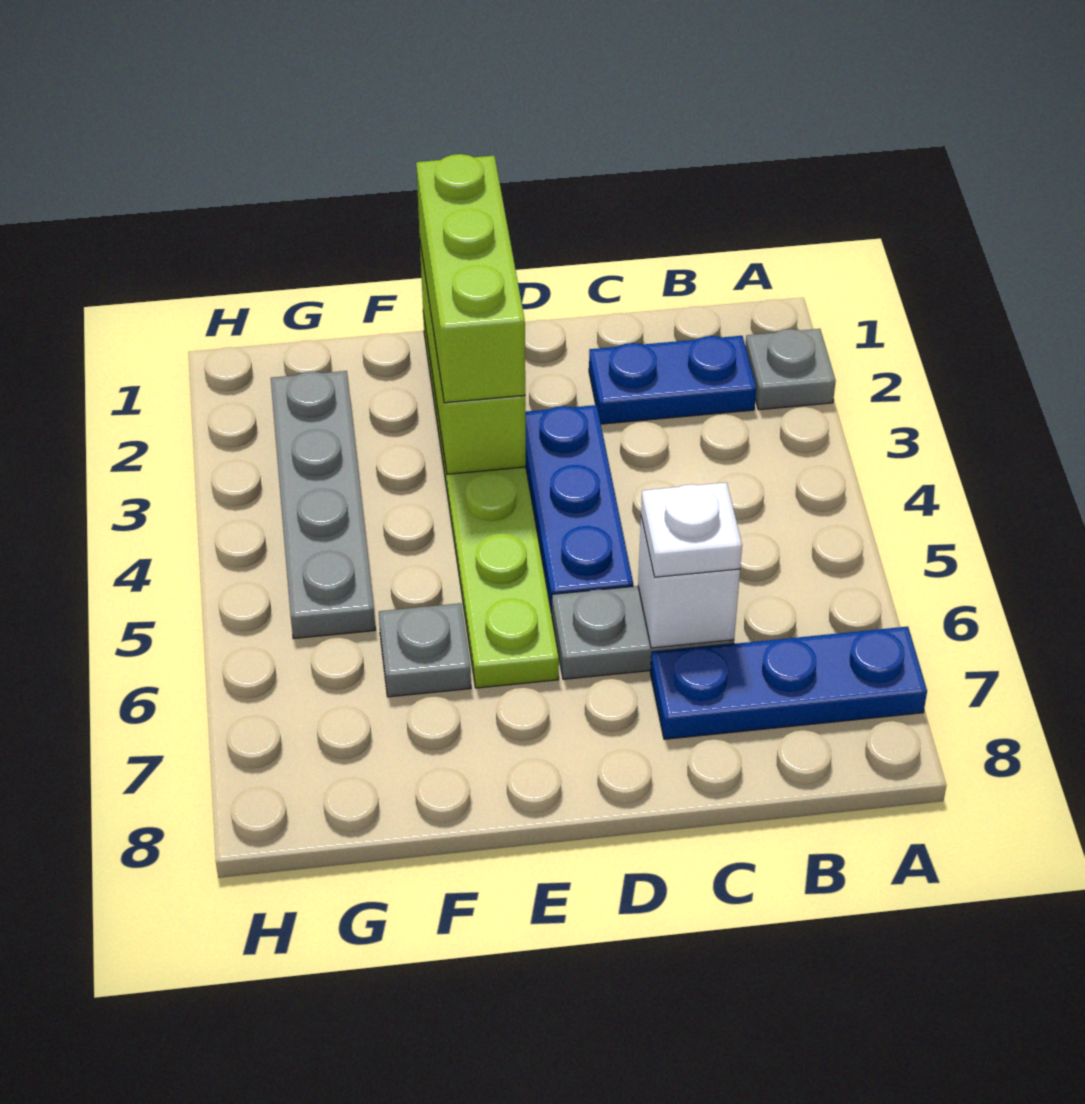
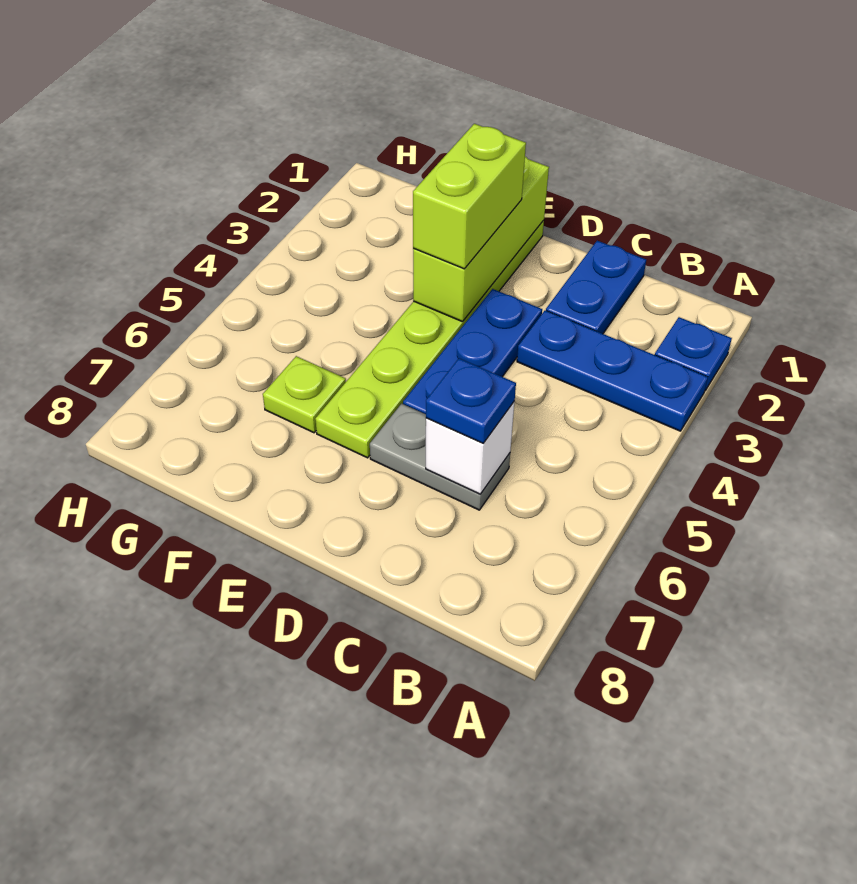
grey 1x1 plate [745,329,836,410] -> blue 1x1 plate [655,317,732,390]
blue 1x3 plate [651,627,927,739] -> blue 1x3 plate moved to [517,310,708,431]
blue 1x2 plate [589,336,756,424] -> blue 1x2 plate turned to [546,241,646,334]
white 1x1 plate [641,482,742,577] -> blue 1x1 plate [426,358,516,443]
lime 1x3 brick [416,154,525,403] -> lime 1x2 brick [413,124,526,269]
grey 1x1 plate [379,603,471,697] -> lime 1x1 plate [263,356,346,433]
grey 1x4 plate [271,371,376,639] -> none

